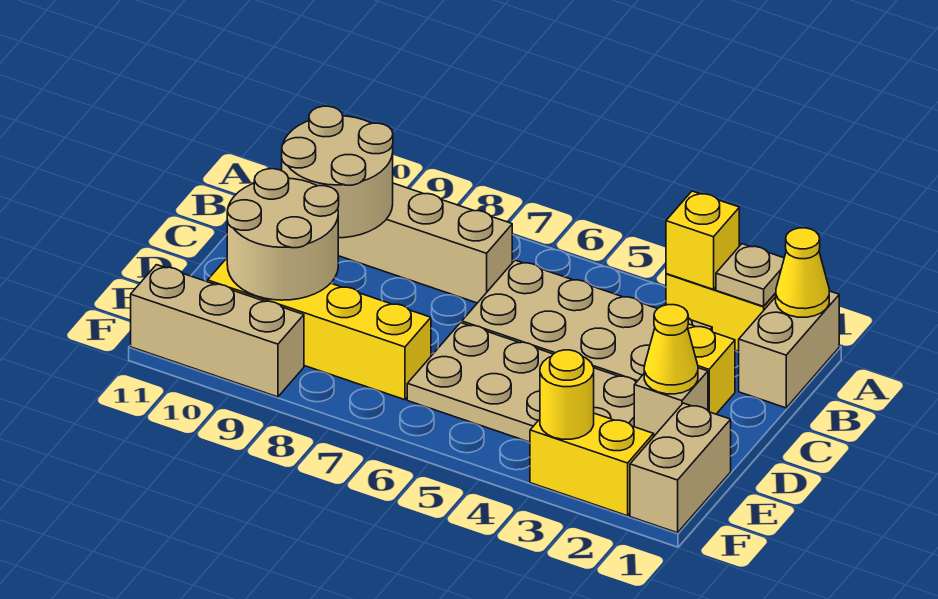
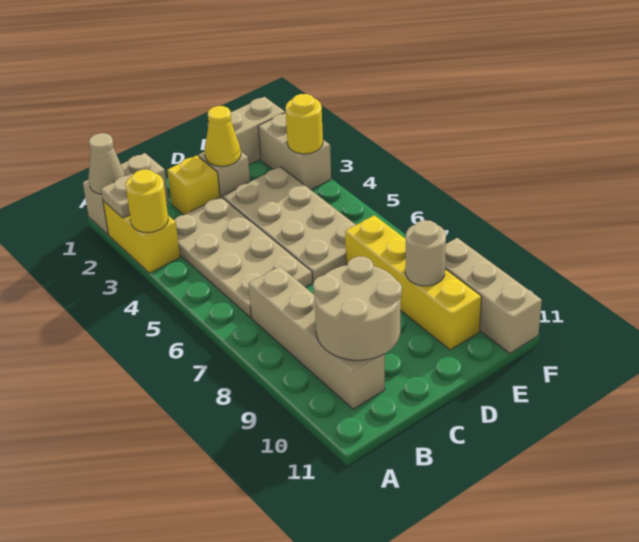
yellow 1x1 cone [776,228,829,317] -> tan 1x1 cone [89,133,125,194]
yellow 1x1 brick [666,191,739,289] -> yellow 1x1 round brick [125,170,168,233]
tan 2x2 round brick [227,169,339,300] -> tan 1x1 round brick [405,220,446,286]
yellow 1x2 brick [530,413,654,516] -> tan 1x2 brick [258,113,331,190]

